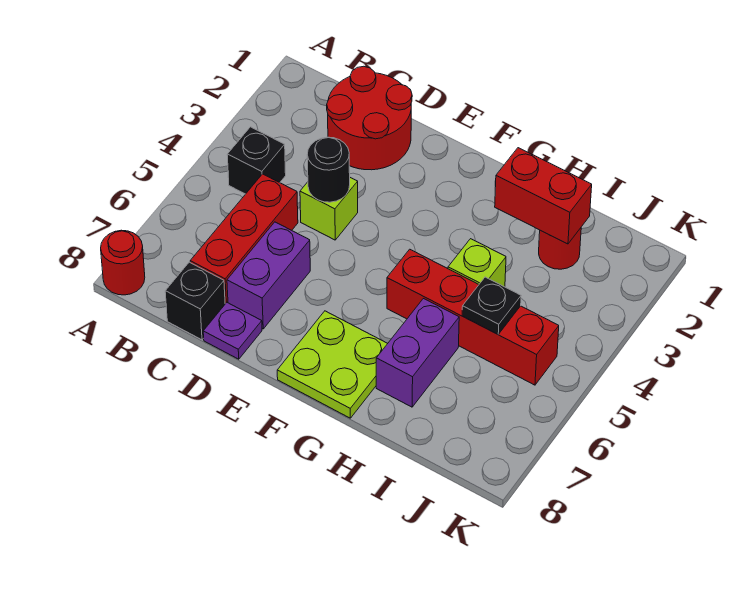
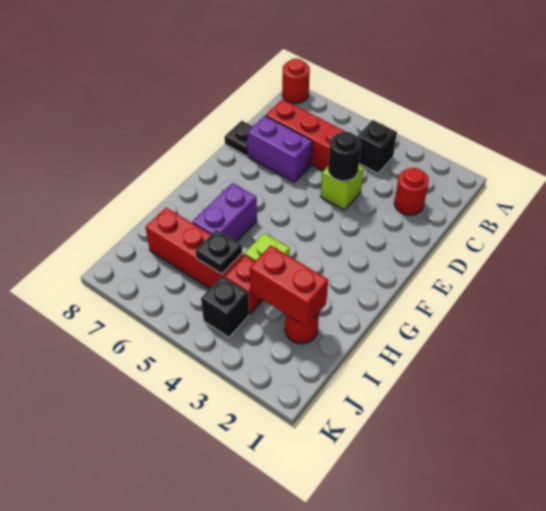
red 2x2 round brick [327,66,412,170] -> red 1x1 round brick [394,168,429,215]
black 1x1 brick [165,262,225,340] -> black 1x1 brick moved to [201,277,249,337]
purple 1x1 plate [203,303,262,359] -> black 1x1 plate [225,121,253,156]
lime 2x2 plate [277,311,388,418] -> none
red 1x4 brick [387,249,559,385] -> red 1x4 brick turned to [145,208,263,314]
red 1x2 brick [495,148,592,244] -> red 1x2 brick turned to [250,245,328,327]
purple 1x2 brick [376,299,459,407] -> purple 1x2 brick turned to [192,183,257,242]

